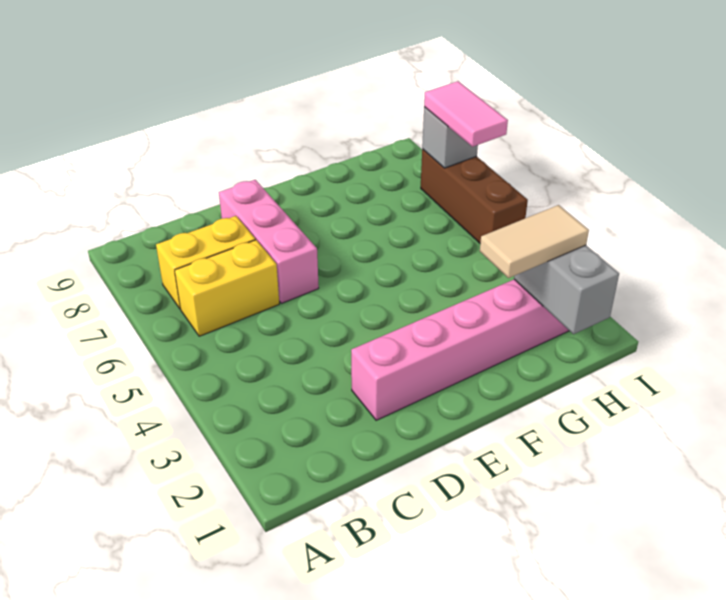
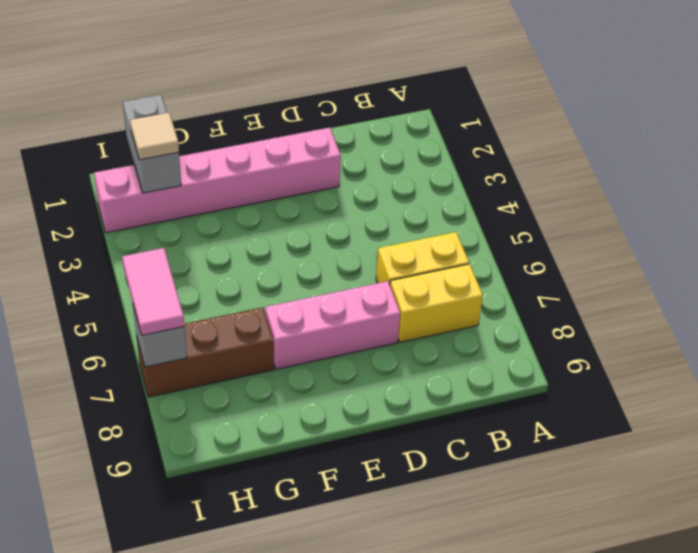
pink 1x3 brick [219,180,319,303] -> pink 1x3 brick turned to [265,281,400,369]
tan 1x2 tile [480,205,589,278] -> tan 1x1 tile [130,113,179,160]
brown 1x3 brick [421,149,528,243] -> brown 1x3 brick turned to [136,307,274,397]

